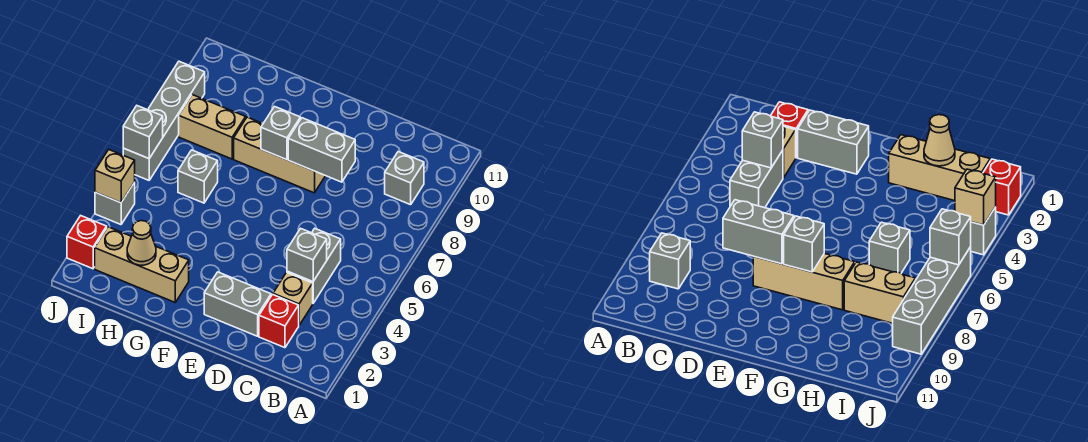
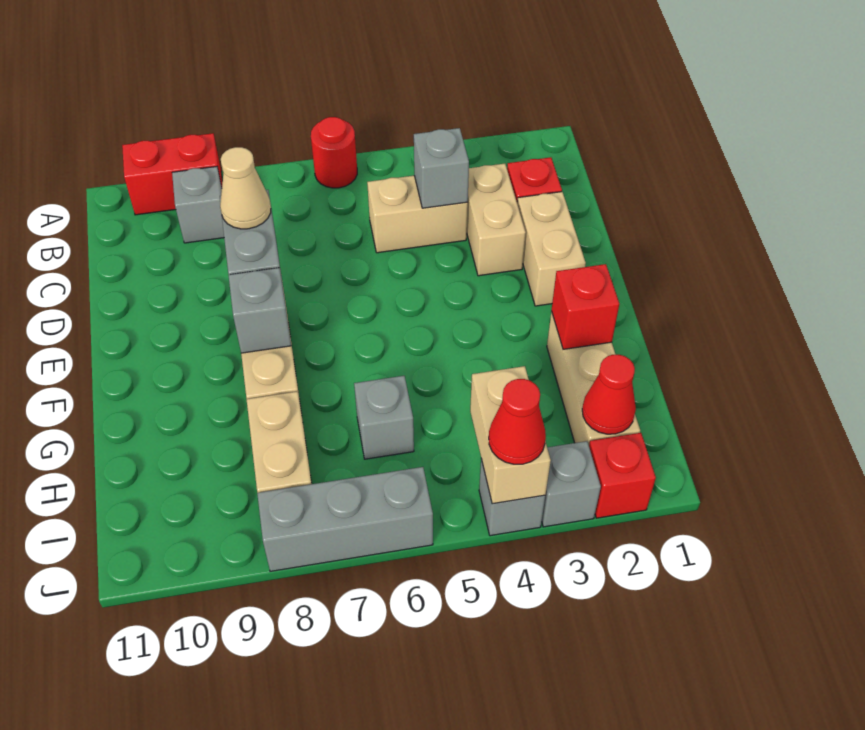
none -> red 1x1 round brick [311,117,357,188]
none -> red 1x2 brick [122,133,222,215]
tan 1x1 brick [273,272,313,325] -> tan 1x2 brick [467,164,526,276]
grey 1x2 brick [287,228,341,303] -> tan 1x2 brick [367,176,468,253]
grey 1x2 brick [204,272,271,336] -> tan 1x2 brick [517,192,586,306]
none -> red 1x1 brick [552,264,619,349]
tan 1x1 cone [127,221,156,265] -> tan 1x1 cone moved to [220,147,271,229]
none -> red 1x1 cone [582,355,636,434]
tan 1x1 brick [95,150,135,203] -> tan 1x2 brick [470,366,551,504]
none -> red 1x1 cone [489,379,546,464]
grey 1x4 brick [123,61,205,180] -> grey 1x3 brick [257,467,433,571]
grey 1x1 brick [123,106,163,159] -> grey 1x1 brick moved to [542,441,601,527]

